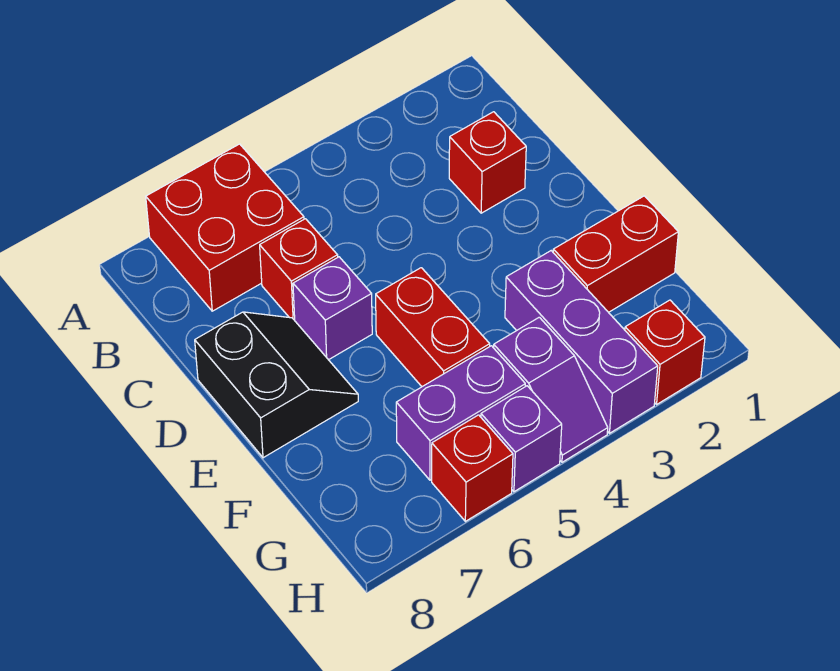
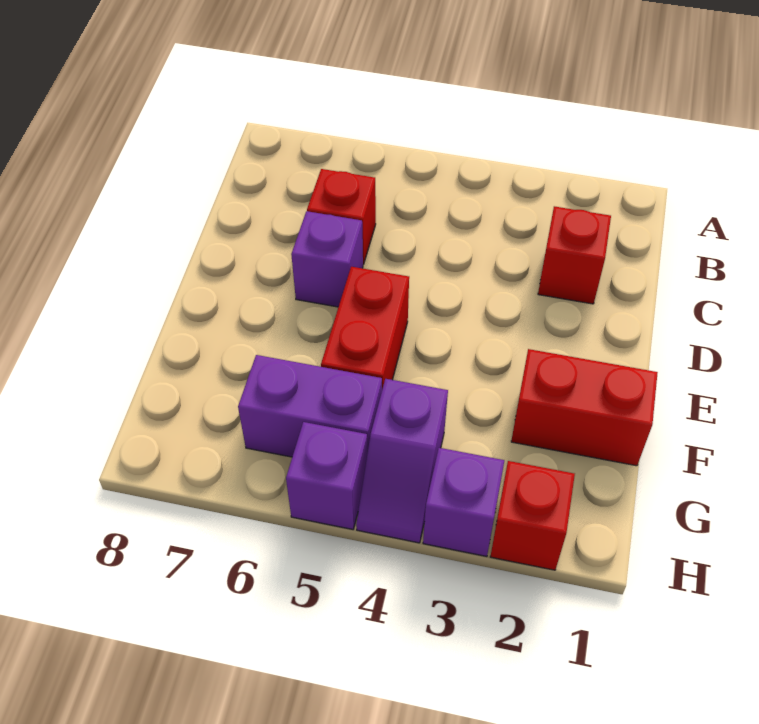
red 2x2 brick [146,144,304,311] -> none
black 2x2 slope [195,312,358,458] -> none
purple 1x3 brick [505,251,658,433] -> purple 1x1 brick [423,448,504,556]
red 1x1 brick [432,415,513,521] -> none

